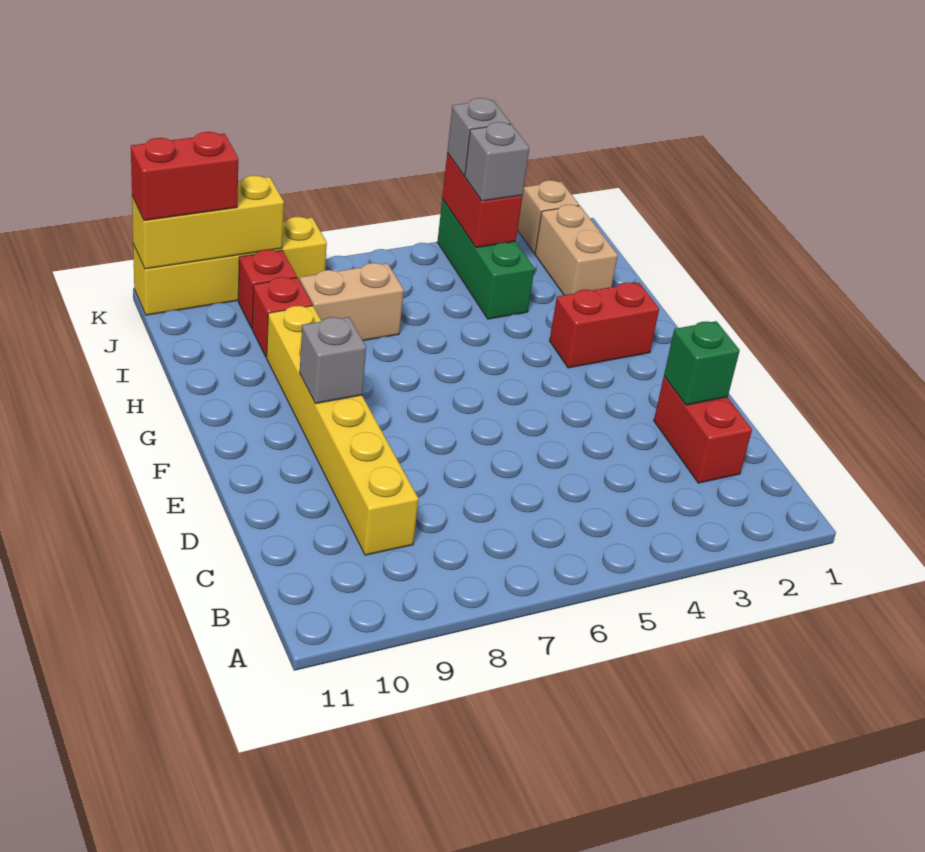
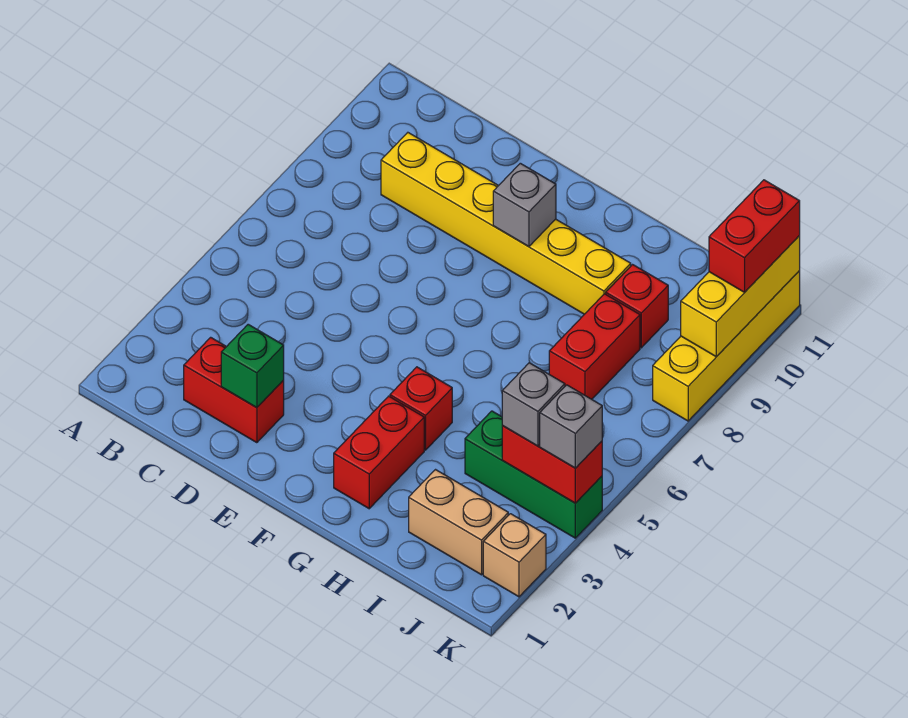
tan 1x2 brick [300,263,404,341] -> red 1x2 brick [549,294,640,399]
red 1x1 brick [238,250,297,328] -> red 1x1 brick moved to [390,367,452,450]

